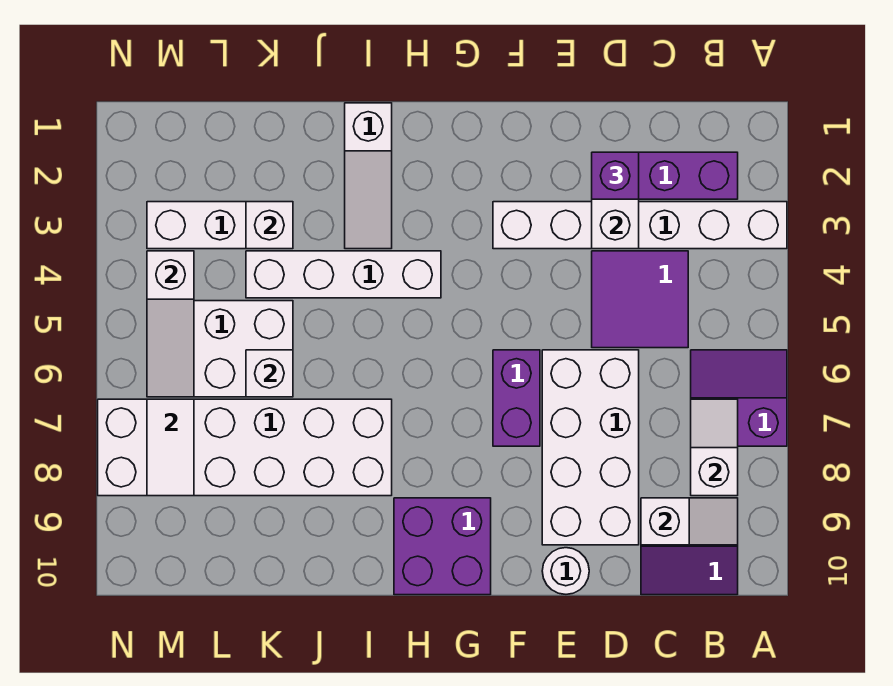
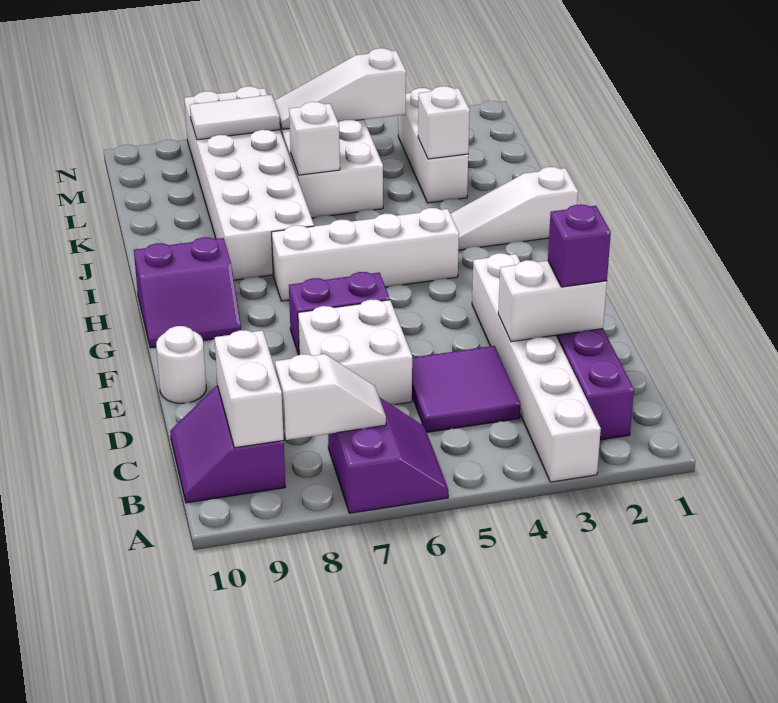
white 1x2 slope [641,498,738,545] -> white 1x2 brick [215,330,284,448]
white 2x4 brick [542,350,639,545] -> white 2x2 brick [298,300,412,405]
purple 2x2 brick [394,498,491,595] -> purple 2x2 slope [134,237,241,348]
white 1x4 brick [246,251,441,298] -> white 1x4 brick turned to [271,208,459,301]

